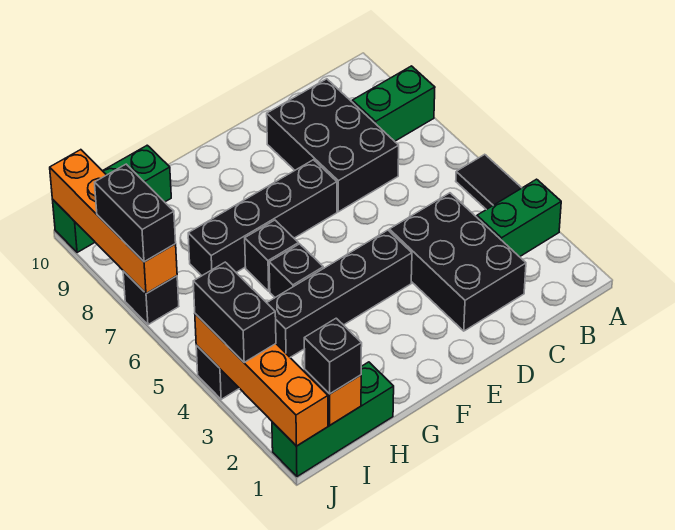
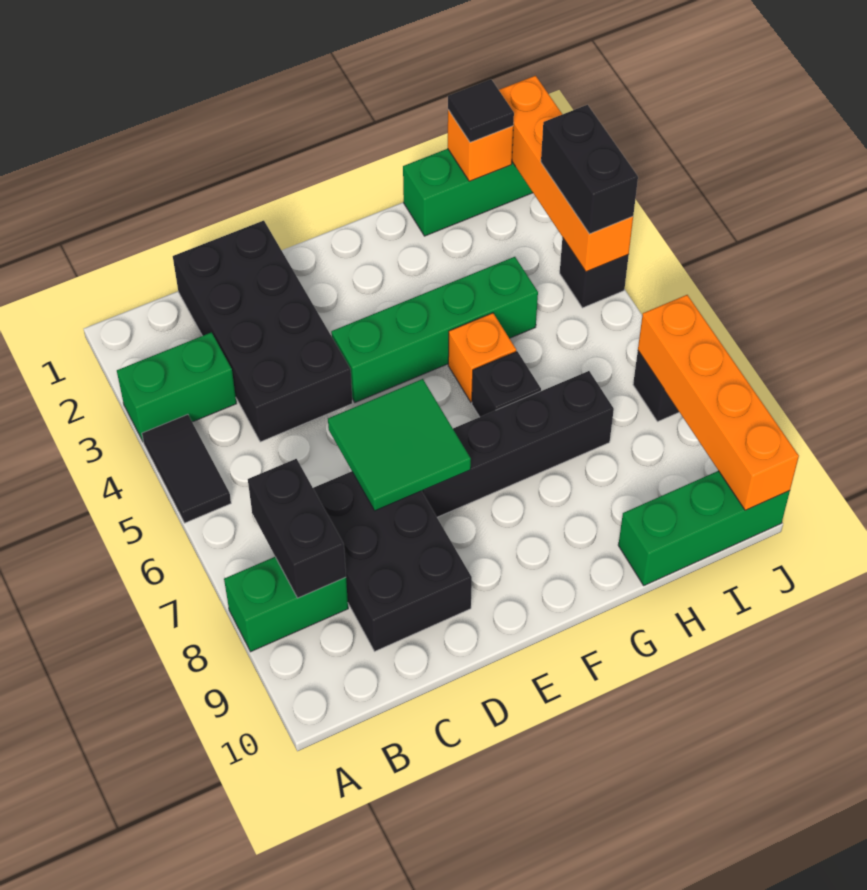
black 2x3 brick [389,193,526,331] -> black 2x4 brick [173,221,352,442]
none -> green 2x2 tile [328,379,471,511]
black 1x4 brick [267,230,412,357] -> green 1x4 brick [331,257,538,402]
black 1x1 brick [269,244,323,297] -> orange 1x1 brick [448,313,516,402]
black 1x1 brick [304,318,362,394] -> black 1x1 tile [448,80,514,142]
black 1x2 brick [94,164,176,262] -> black 1x2 brick moved to [248,459,346,598]

